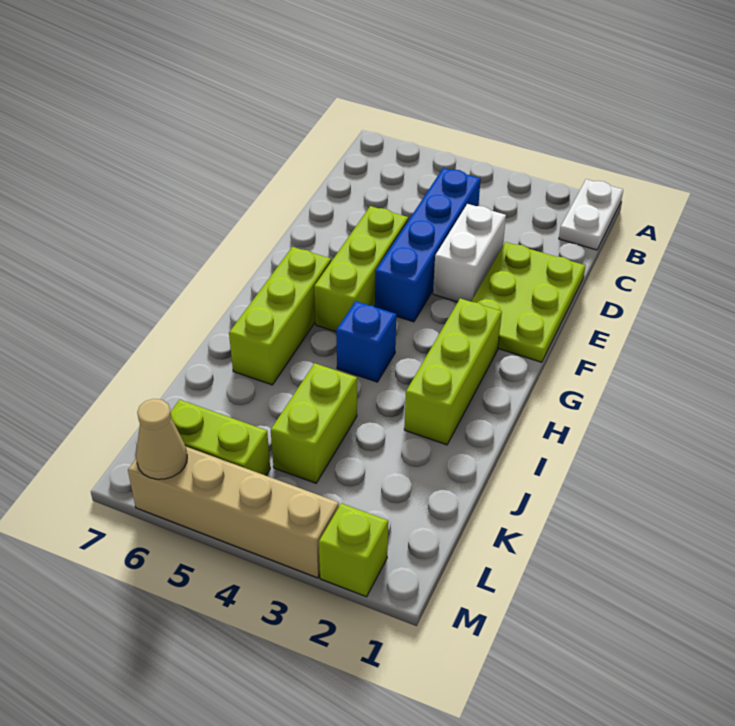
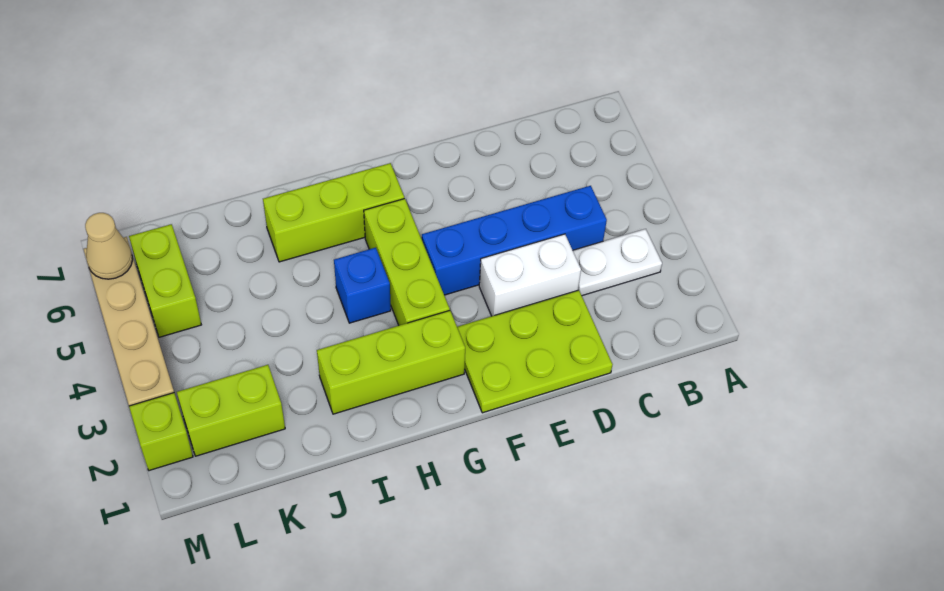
white 1x2 plate [559,179,623,250] -> white 1x2 plate moved to [573,229,662,296]
lime 1x3 brick [314,206,408,332] -> lime 1x3 brick turned to [364,199,450,325]
lime 1x2 brick [271,363,357,483] -> lime 1x2 brick moved to [177,365,285,456]

